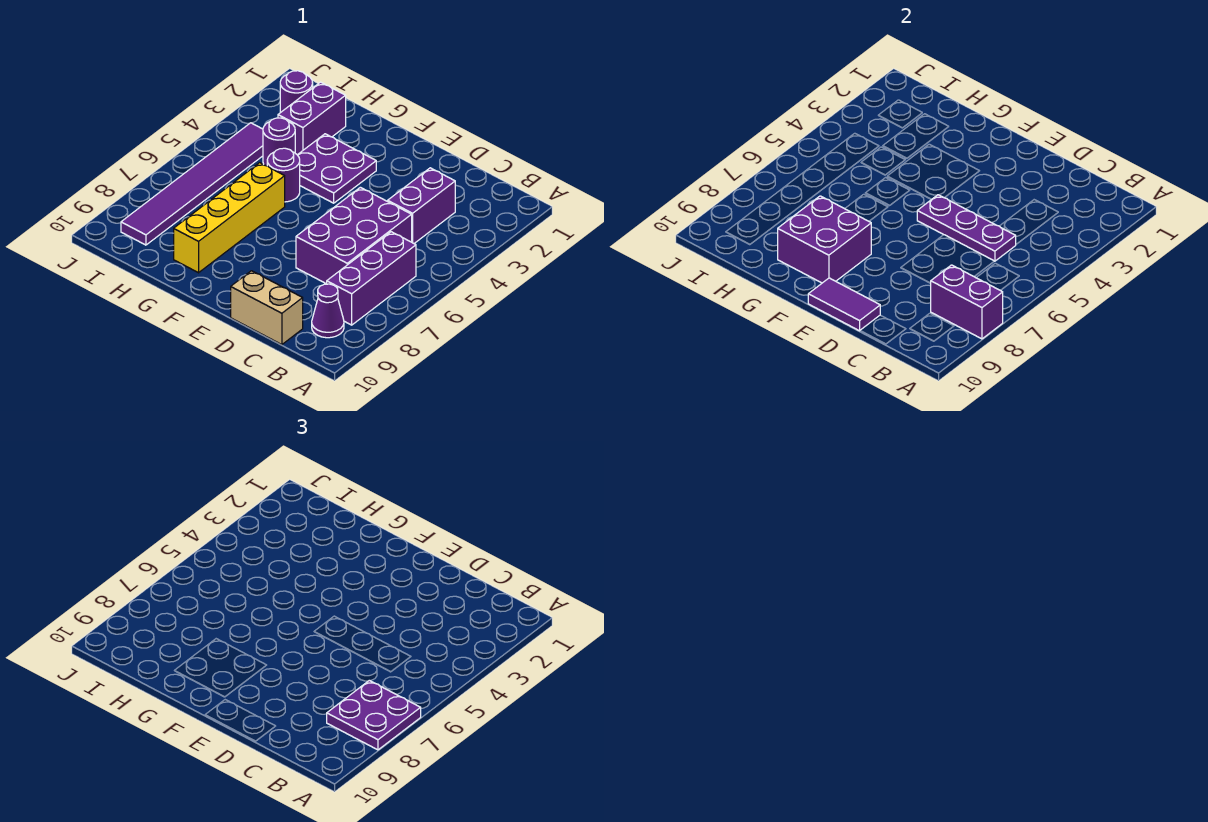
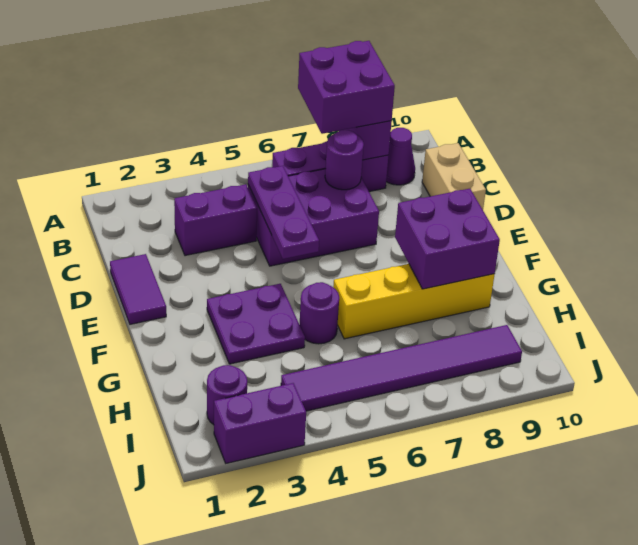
purple 2x2 plate [327,680,421,750] -> purple 2x2 brick [298,41,395,134]
purple 1x2 tile [808,278,880,331] -> purple 1x2 tile moved to [110,254,166,324]
purple 1x2 brick [278,82,346,155] -> purple 1x2 brick moved to [214,383,306,463]
purple 1x1 round brick [263,118,295,166] -> purple 1x1 round brick moved to [325,130,364,190]

